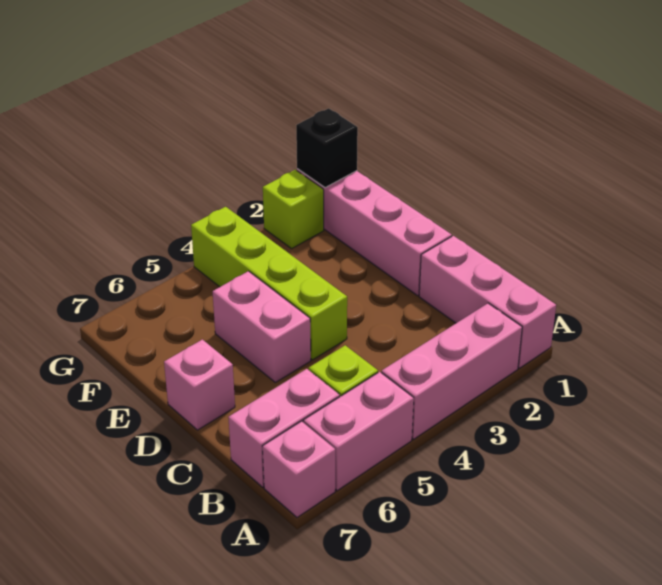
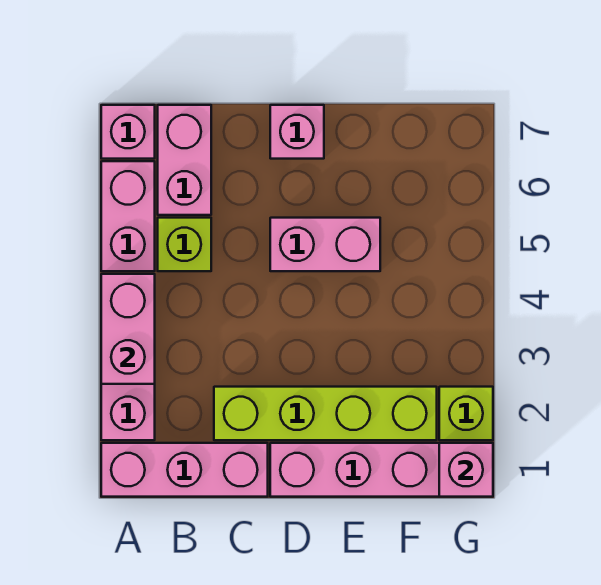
none -> pink 1x2 brick [101,274,155,384]
lime 1x4 brick [191,207,347,360] -> lime 1x4 brick moved to [214,387,437,440]
black 1x1 brick [296,108,358,188] -> pink 1x1 brick [439,443,493,497]

